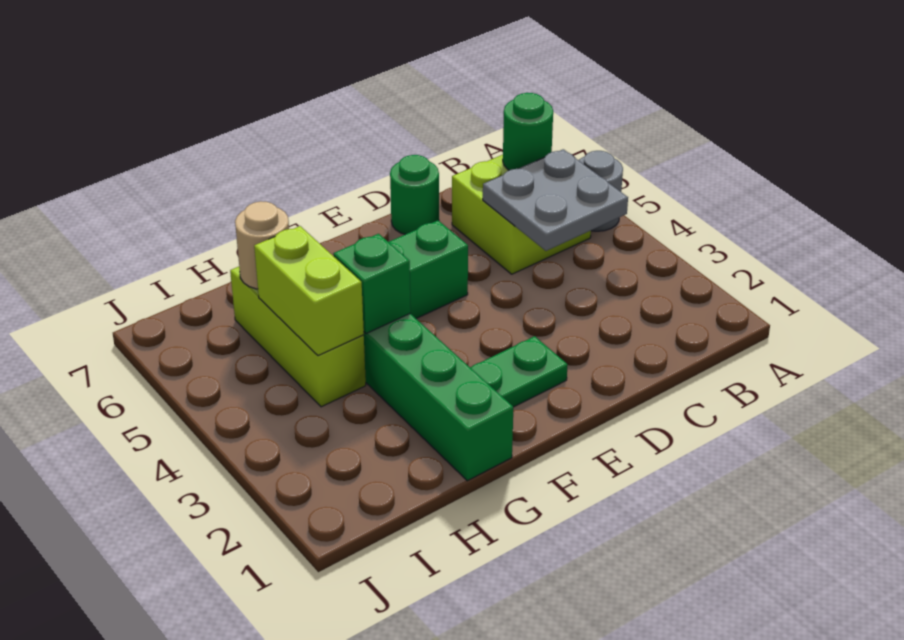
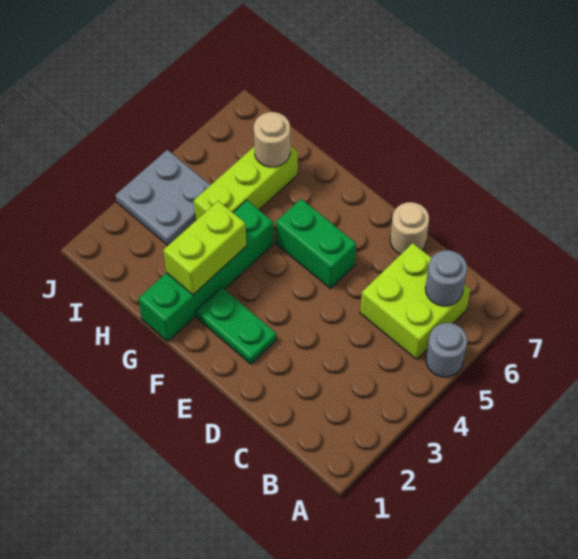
grey 2x2 plate [483,149,628,251] -> grey 2x2 plate moved to [115,150,210,245]
green 1x1 round brick [503,93,553,170] -> grey 1x1 round brick [425,250,467,306]
green 1x1 round brick [390,155,439,234] -> tan 1x1 round brick [390,202,429,254]
green 1x1 brick [333,234,411,334] -> none
lime 1x2 brick [254,226,364,356] -> lime 1x2 brick moved to [163,201,246,295]

